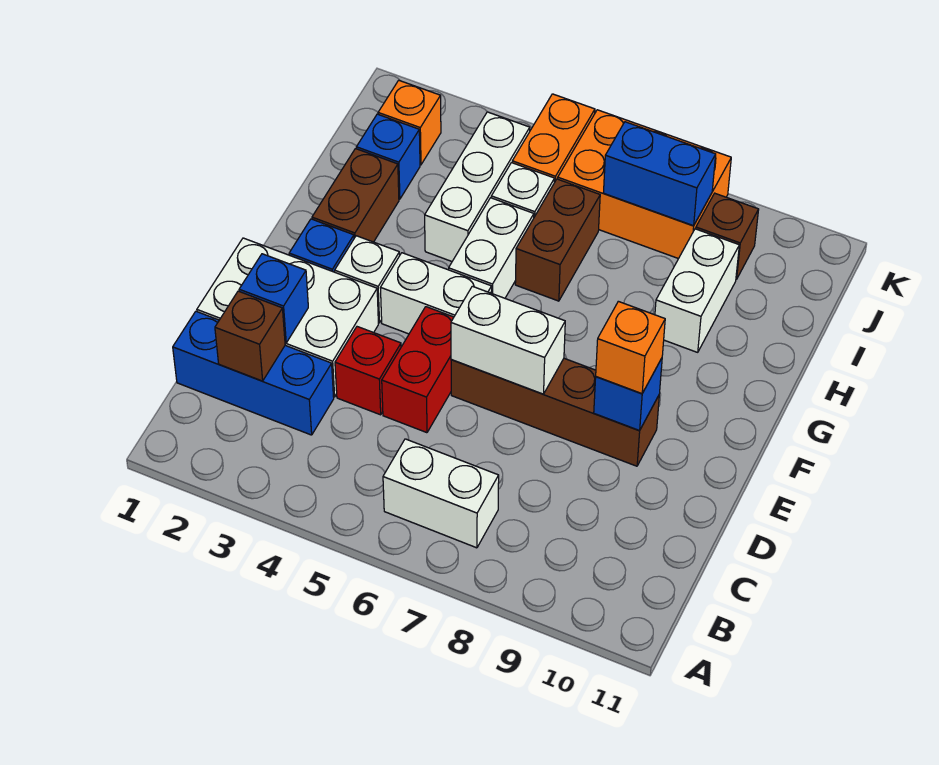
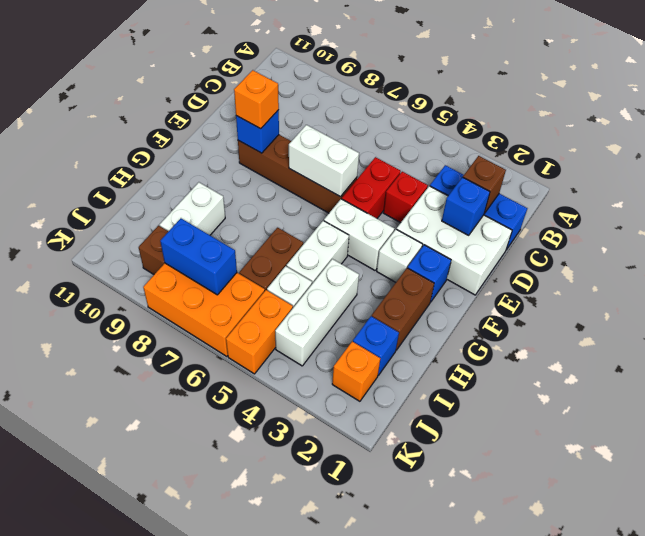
white 1x2 brick [383,439,499,548] -> none

